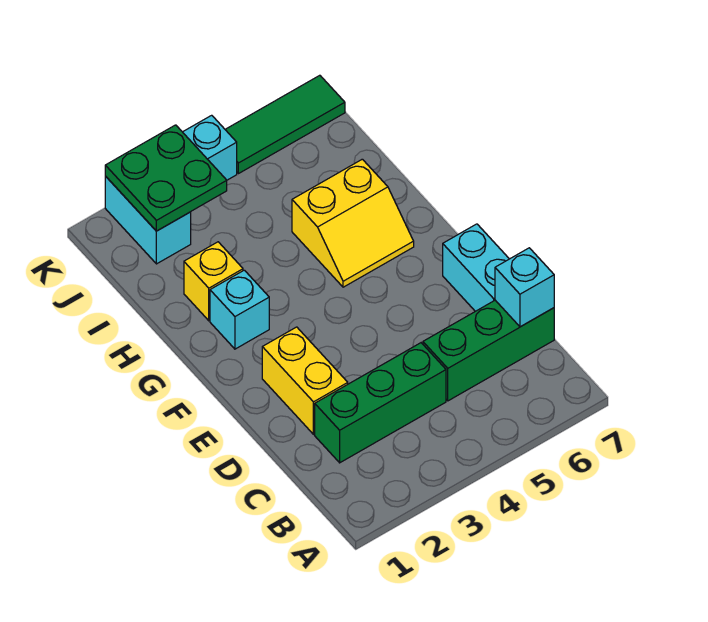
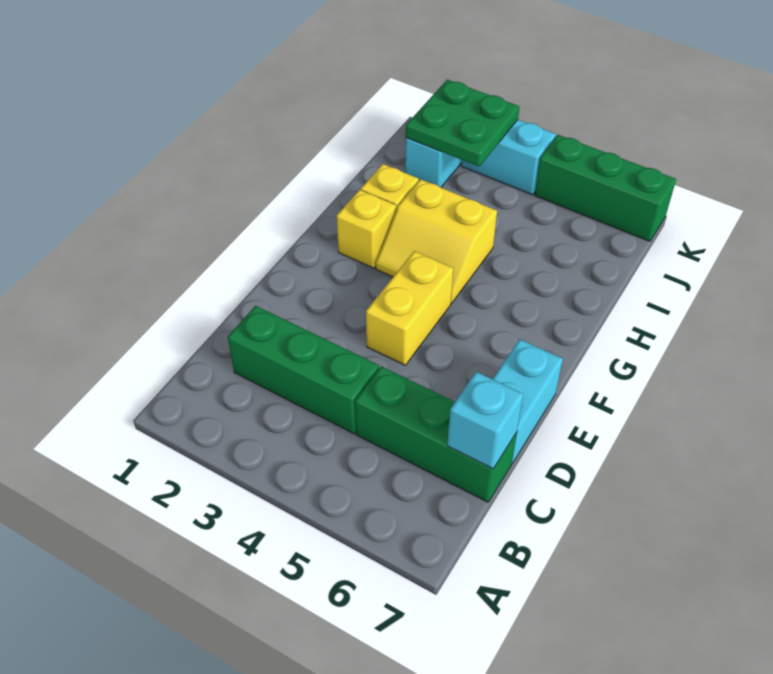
yellow 1x2 brick [262,327,348,434] -> yellow 1x2 brick moved to [366,251,453,365]
cyan 1x1 brick [210,270,269,349] -> yellow 1x1 brick [337,190,396,268]
yellow 2x2 slope [292,159,414,287] -> yellow 2x2 slope moved to [376,179,497,303]
green 1x3 tile [225,75,345,174] -> green 1x3 brick [535,135,676,241]

